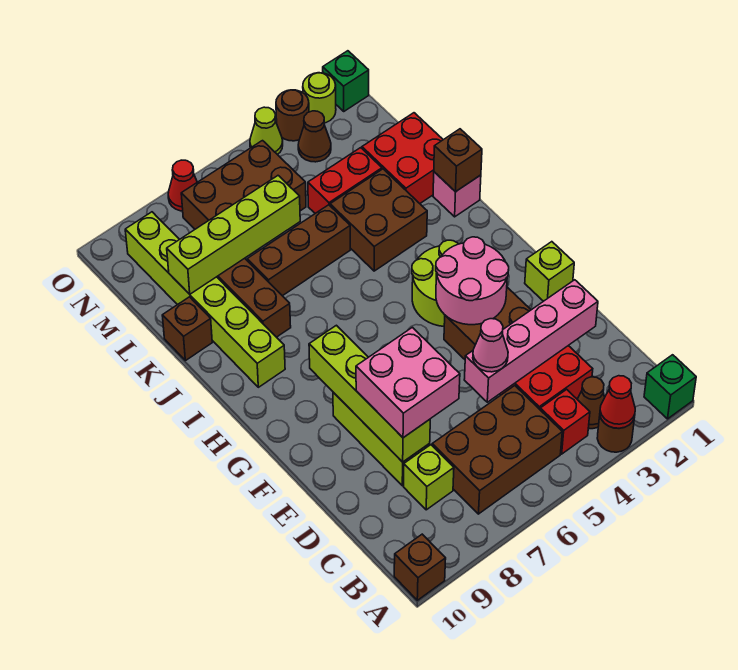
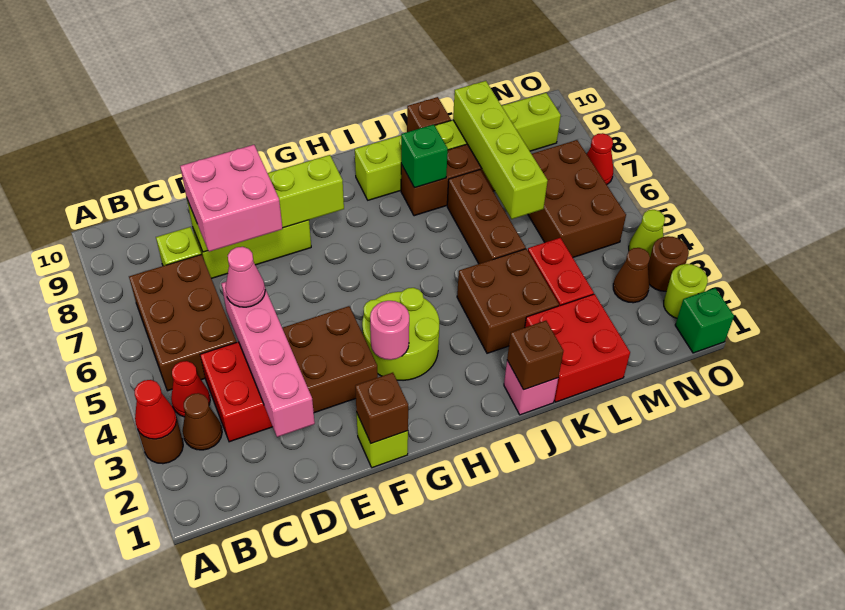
green 1x1 brick [644,355,696,419] -> green 1x1 brick moved to [401,124,448,188]
brown 1x1 brick [394,534,446,600] -> brown 1x1 brick moved to [355,373,408,443]
red 1x1 brick [540,389,590,454] -> red 1x1 cone [171,361,210,417]
pink 2x2 round brick [436,237,509,325] -> pink 1x1 round brick [370,301,409,360]

